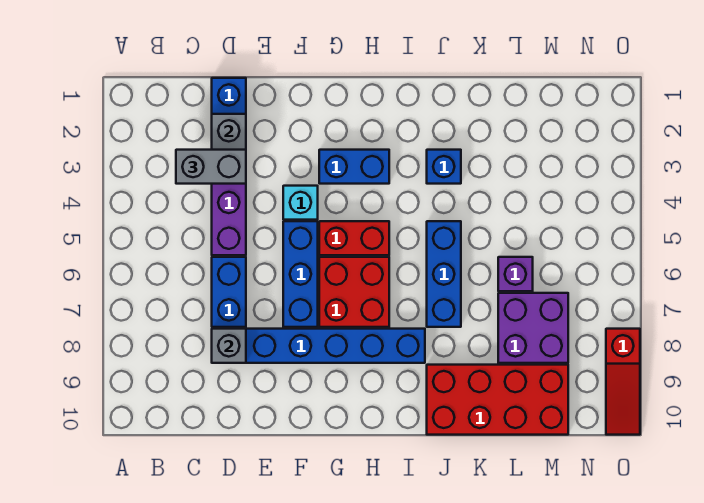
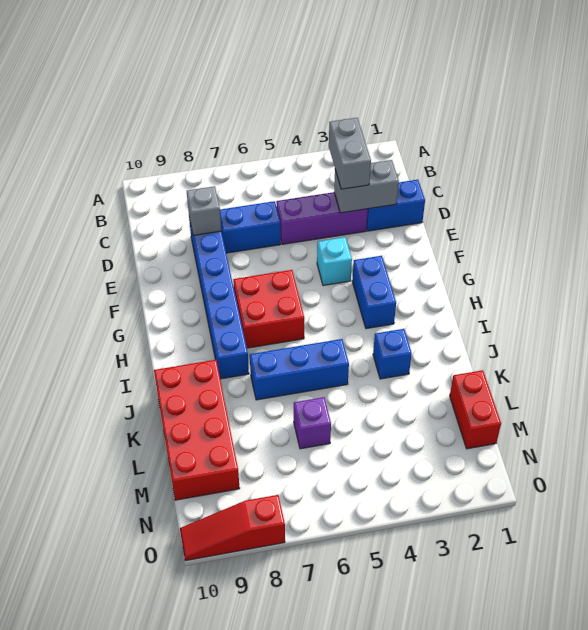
blue 1x3 brick [283,221,318,327] -> none
red 1x2 brick [319,221,389,255] -> red 1x2 brick moved to [450,370,501,449]
purple 2x2 brick [498,293,568,363] -> none

